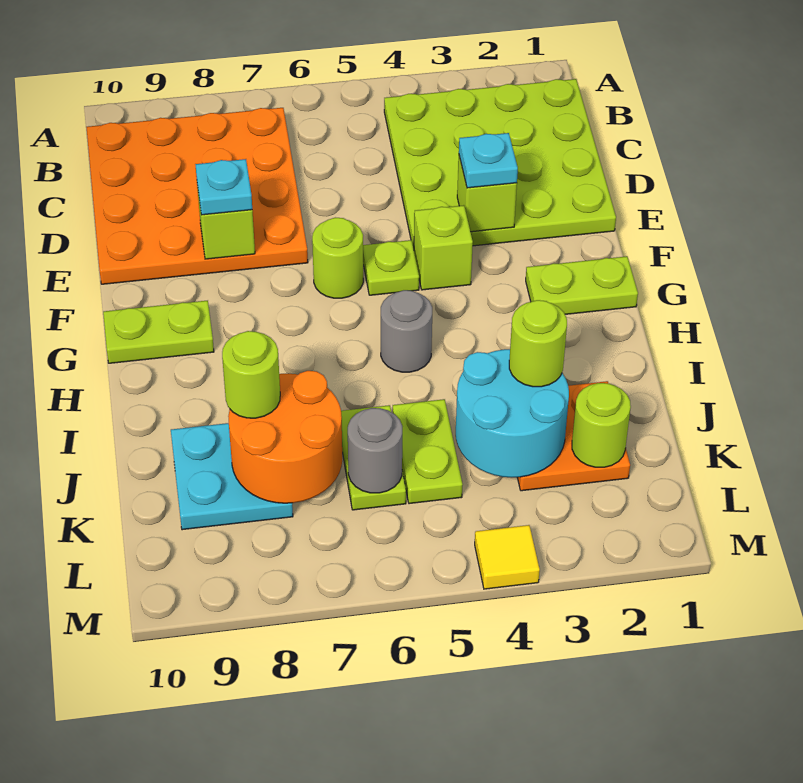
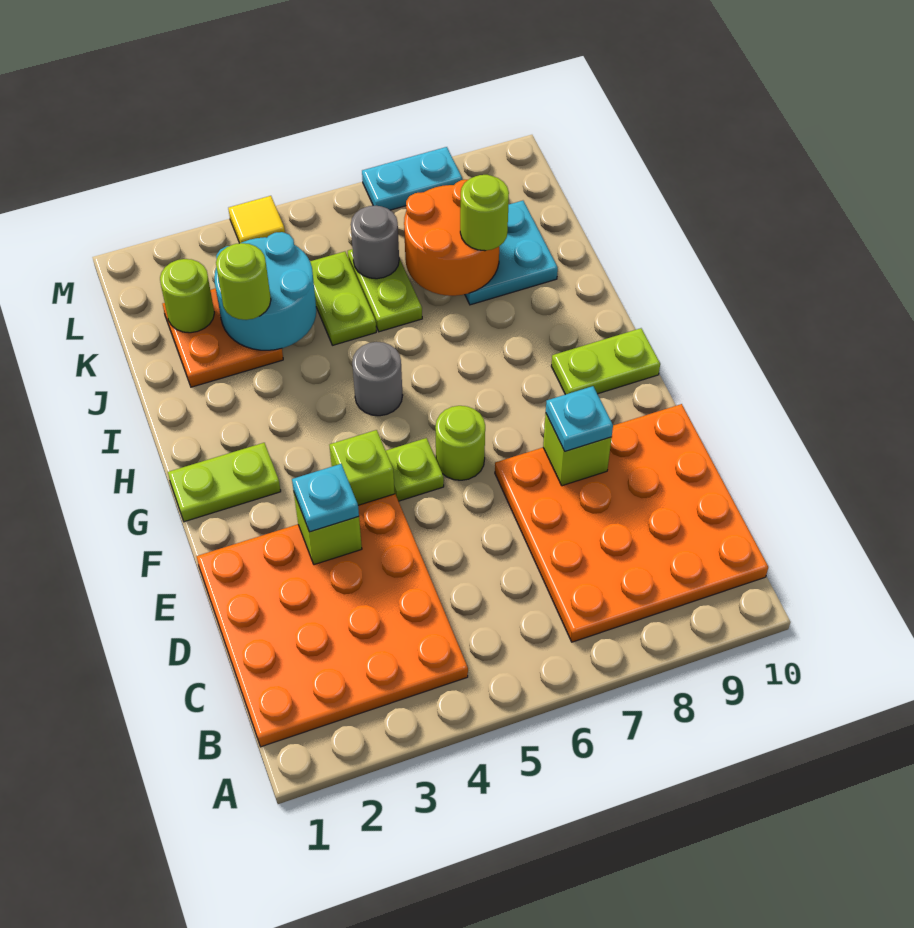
lime 4x4 plate [384,79,616,249] -> orange 4x4 plate [197,494,468,747]
none -> cyan 1x2 plate [362,147,462,210]

